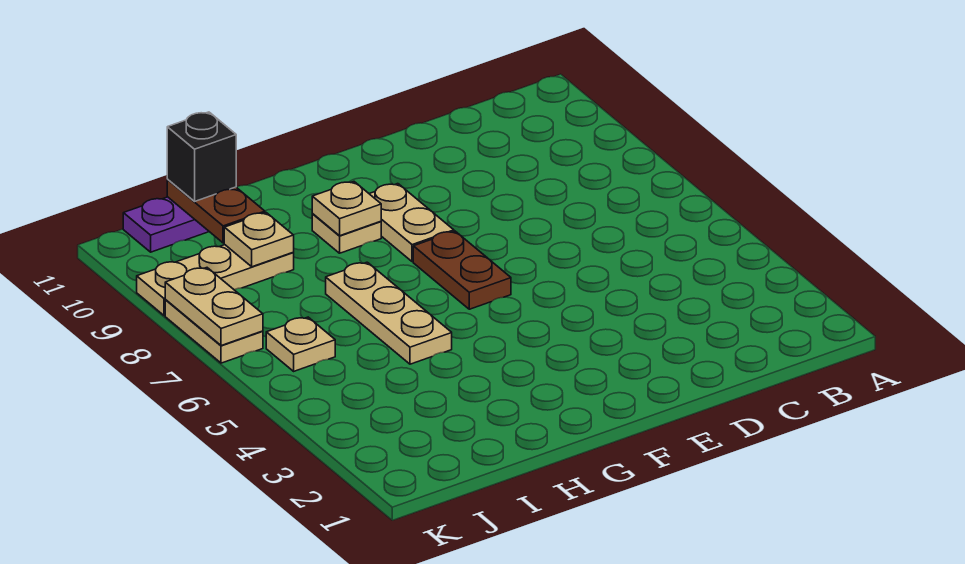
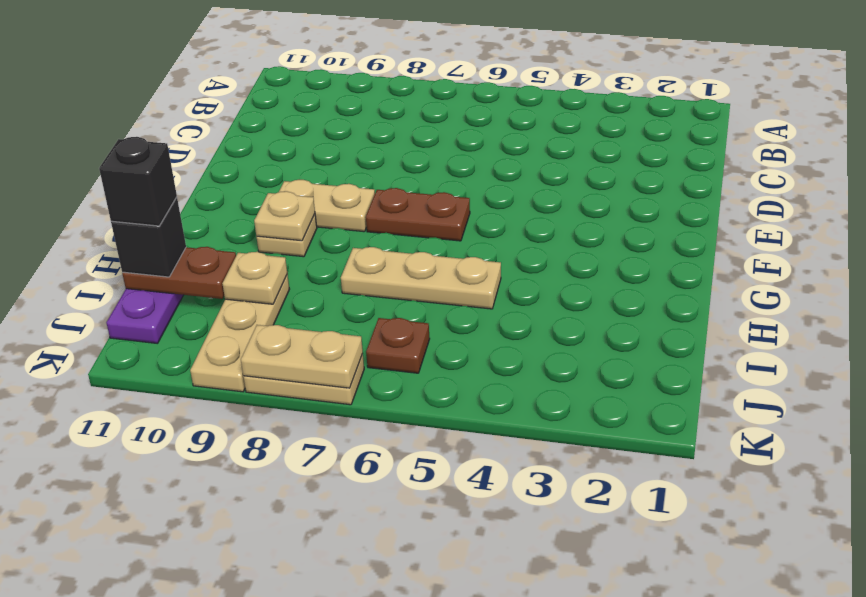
none -> black 1x1 brick [99,137,177,226]
tan 1x1 plate [266,317,335,371] -> brown 1x1 plate [366,318,430,373]

